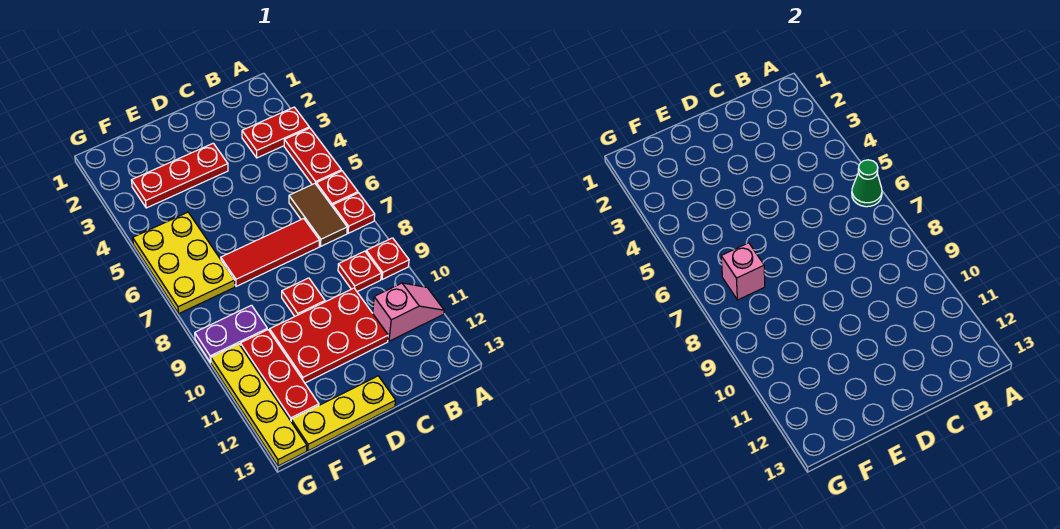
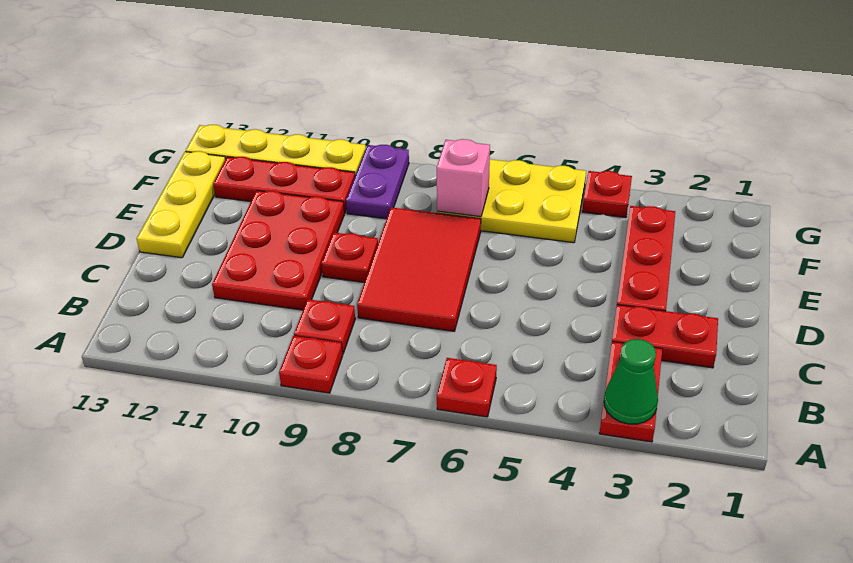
red 1x2 plate [284,128,341,184] -> red 1x2 plate moved to [612,305,718,368]
green 1x1 cone [852,160,882,207] -> green 1x1 cone moved to [604,339,658,424]
red 1x1 plate [333,193,375,233] -> red 1x1 plate moved to [582,171,632,218]
pink 1x2 slope [373,283,444,341] -> none
brown 1x2 tile [289,184,347,246] -> none
red 1x3 tile [221,219,320,286] -> red 2x3 tile [357,207,481,331]

